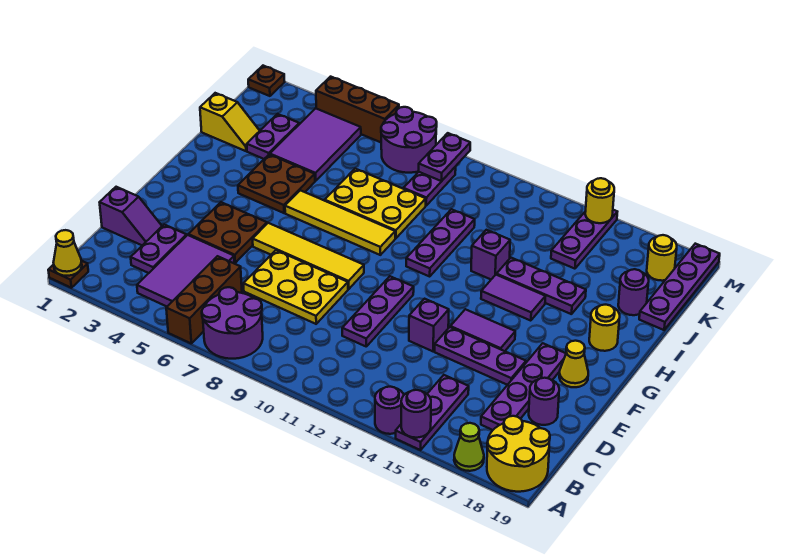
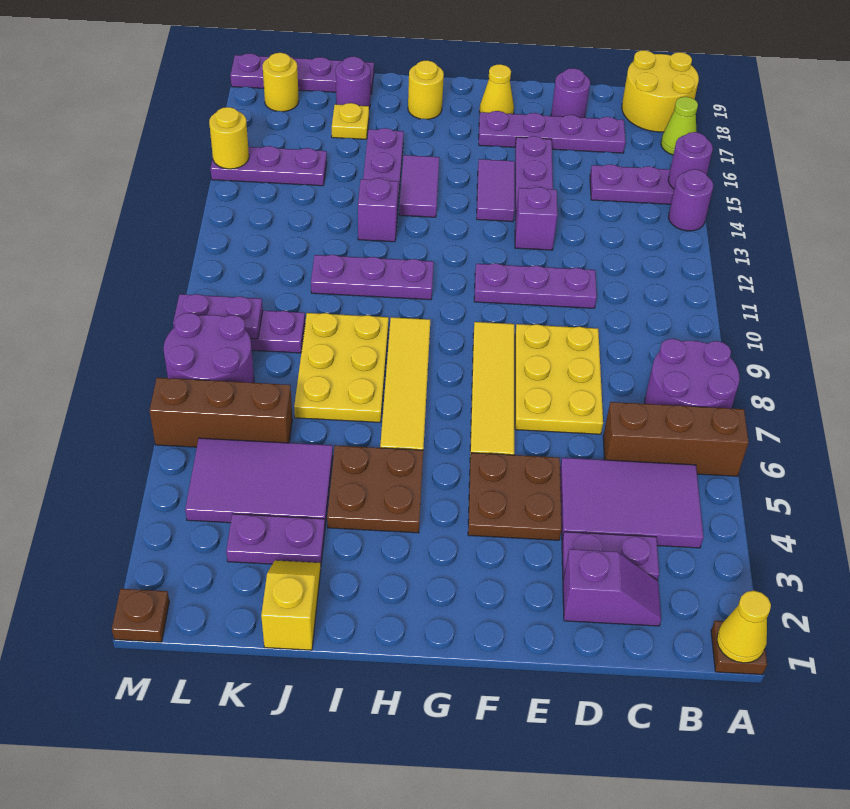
purple 1x2 slope [100,187,162,245] -> purple 1x2 slope turned to [563,549,661,626]
none -> yellow 1x1 plate [332,103,369,139]
brown 1x3 brick [316,77,399,142] -> brown 1x3 brick turned to [149,378,292,447]

